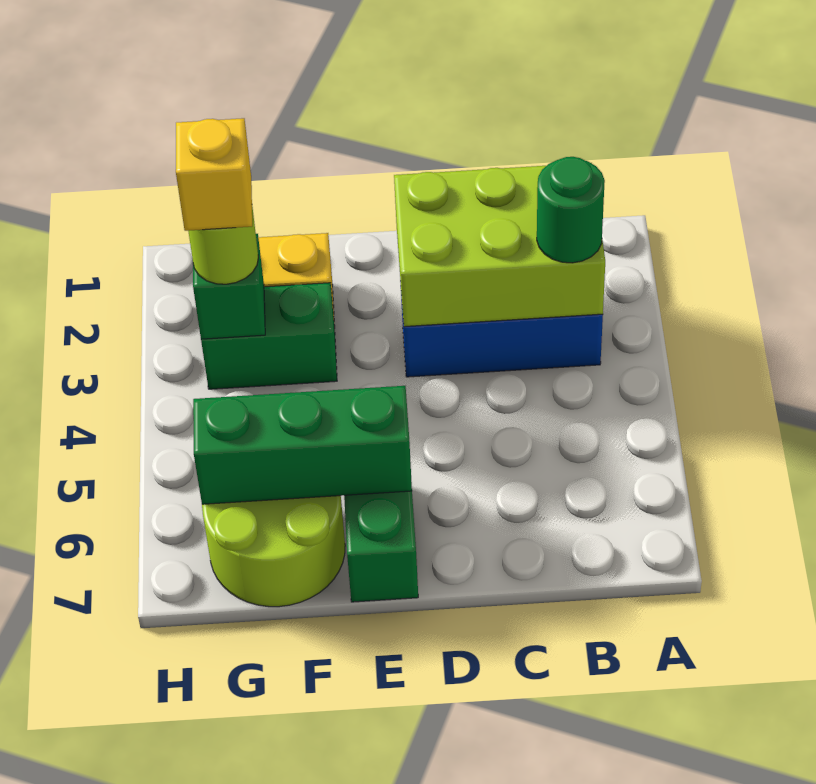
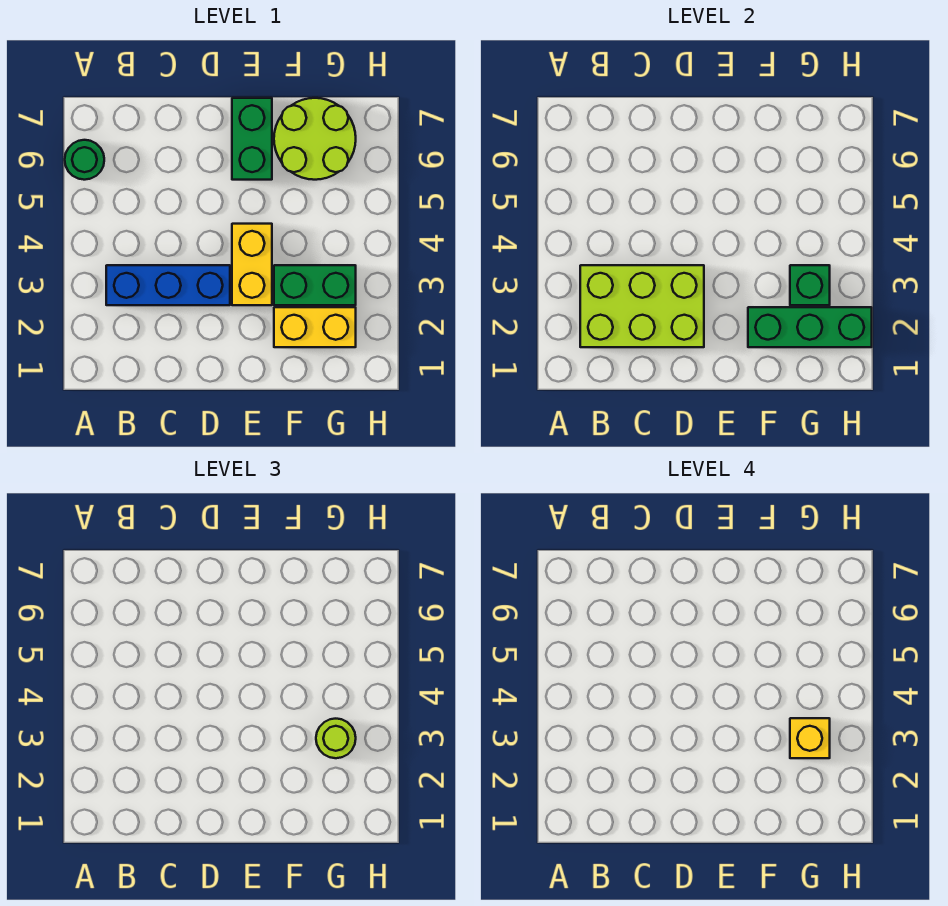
green 1x1 round brick [537,157,605,263] -> green 1x1 round brick moved to [65,140,104,180]
none -> yellow 1x2 brick [232,224,272,305]
green 1x3 brick [193,386,412,504] -> green 1x3 brick moved to [748,307,872,347]

